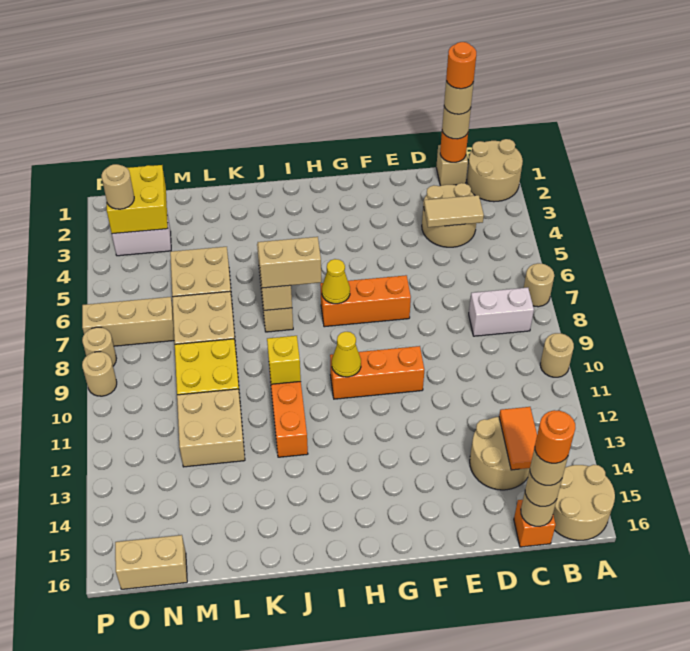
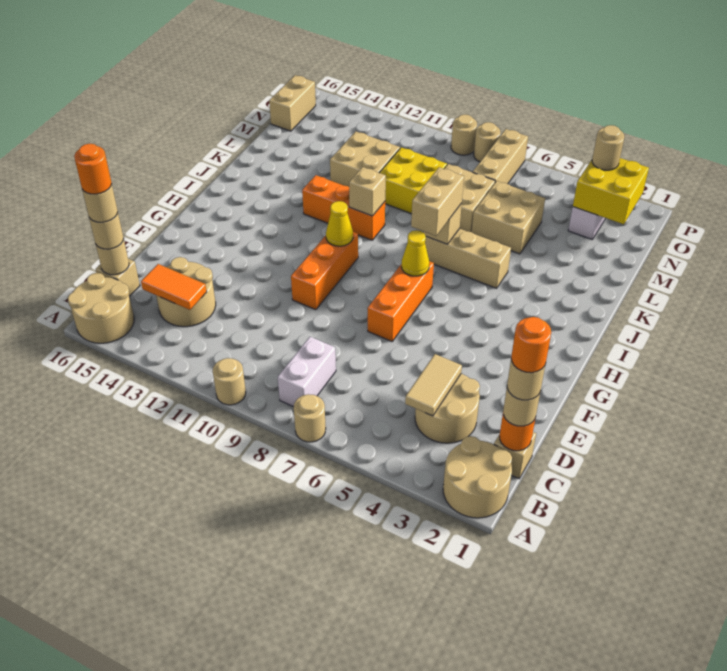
orange 1x1 brick [514,500,556,547] -> tan 1x1 brick [96,259,140,296]
yellow 1x1 brick [267,336,301,384] -> tan 1x1 brick [349,167,386,216]

